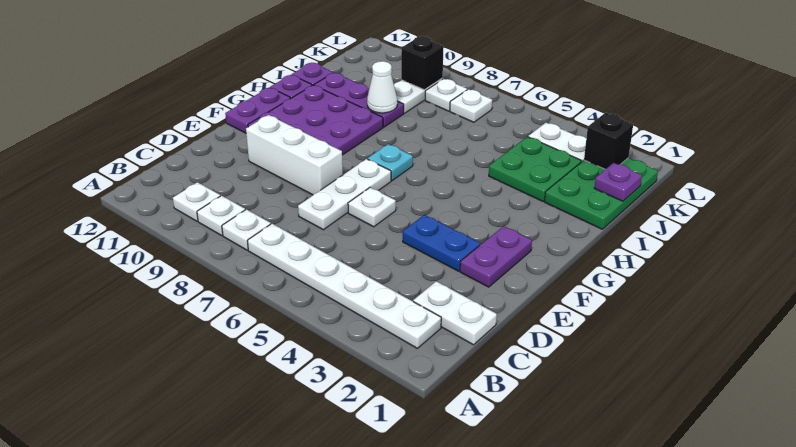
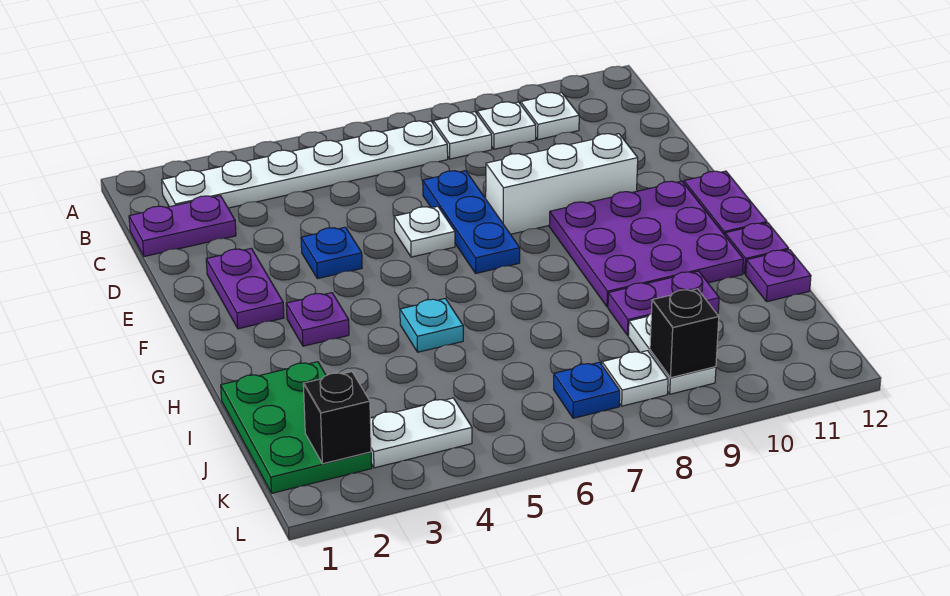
white 1x2 plate [413,281,497,345] -> purple 1x2 plate [129,196,236,256]
white 1x3 plate [298,159,391,230] -> blue 1x3 plate [423,171,520,273]
blue 1x2 plate [403,215,481,271] -> blue 1x1 plate [301,227,362,279]
cyan 1x1 plate [368,144,413,180] -> cyan 1x1 plate moved to [400,299,463,352]
green 2x2 plate [489,137,581,201] -> none
purple 1x3 plate [314,73,404,127] -> purple 1x2 plate [608,271,719,335]
white 1x1 cone [367,61,397,113] -> none
purple 1x1 plate [594,163,642,201] -> purple 1x1 plate moved to [286,293,349,346]
white 1x1 plate [450,89,492,122] -> blue 1x1 plate [554,362,620,418]

